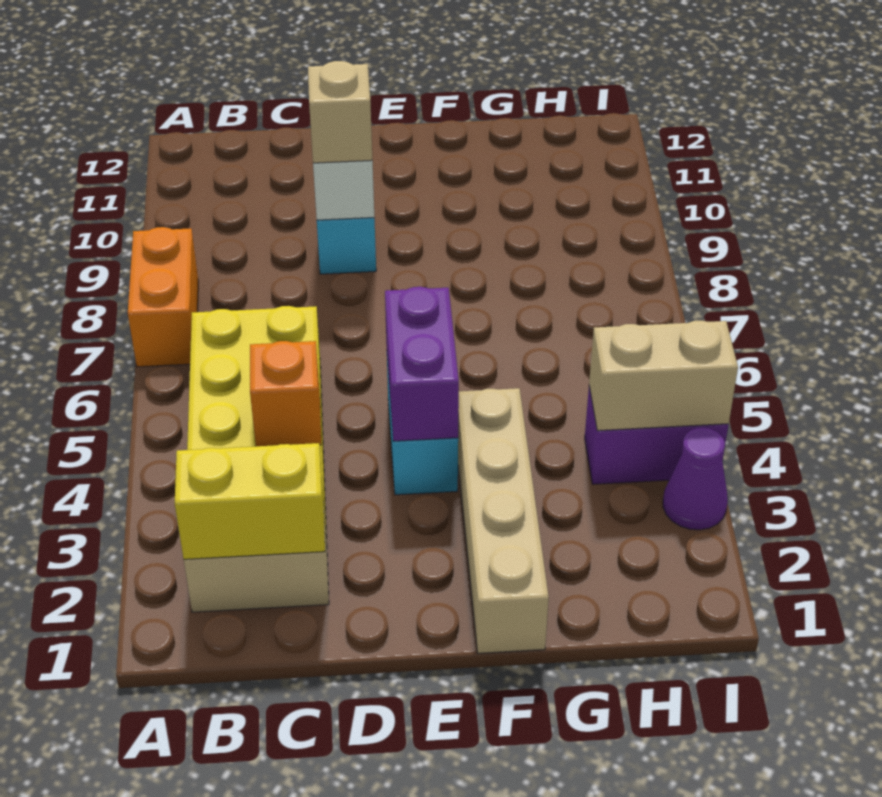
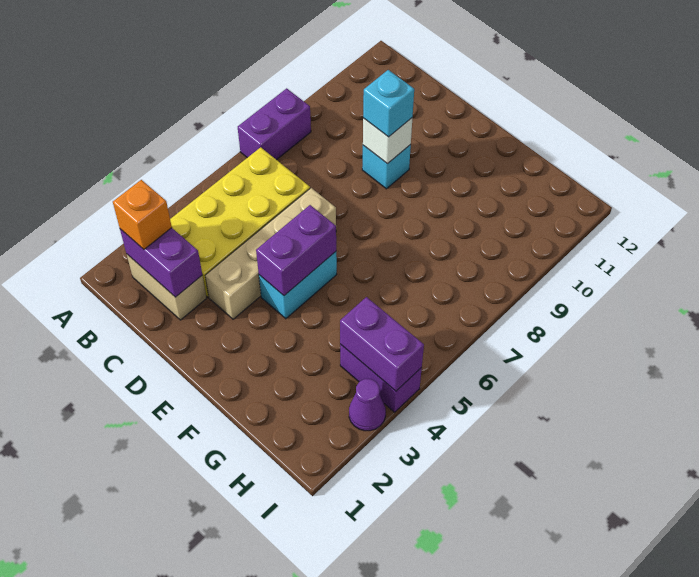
orange 1x2 brick [128,227,198,367] -> purple 1x2 brick [238,88,311,160]
yellow 1x2 brick [175,443,325,559] -> purple 1x2 brick [120,228,202,297]
orange 1x1 brick [250,341,321,446] -> orange 1x1 brick moved to [113,180,172,249]
tan 1x1 brick [308,61,372,163] -> cyan 1x1 brick [363,70,414,137]
tan 1x4 brick [458,388,549,653] -> tan 1x4 brick moved to [205,188,336,319]
tan 1x2 brick [589,320,738,431] -> purple 1x2 brick [340,297,424,391]

